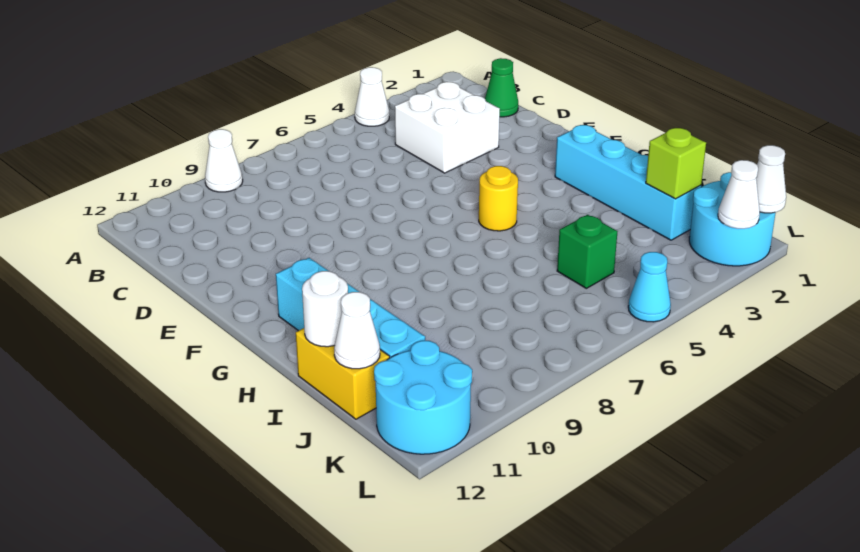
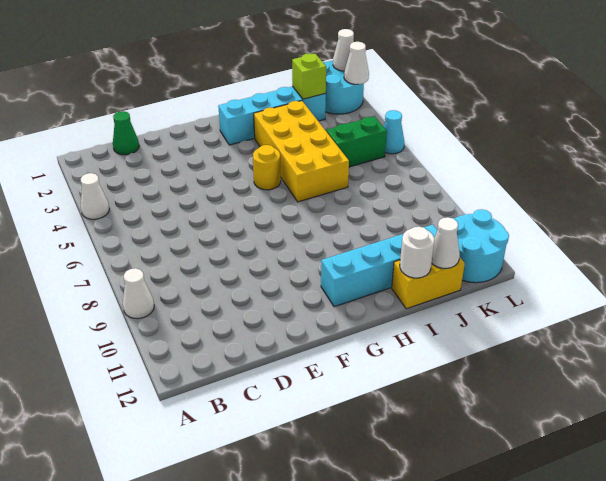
white 2x2 brick [395,82,500,173] -> none
none -> yellow 2x4 brick [254,101,349,202]
green 1x1 brick [557,215,617,288] -> green 1x2 brick [326,116,387,167]

